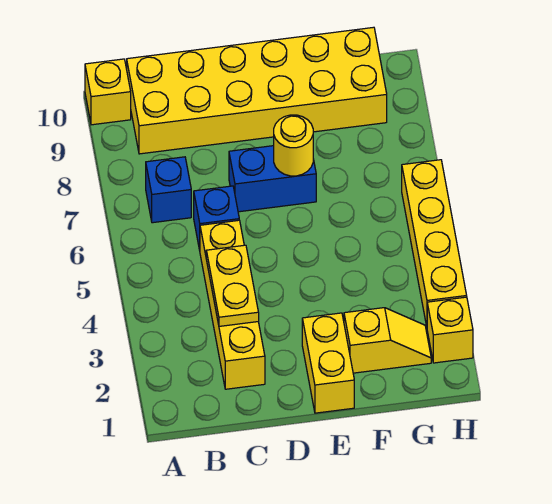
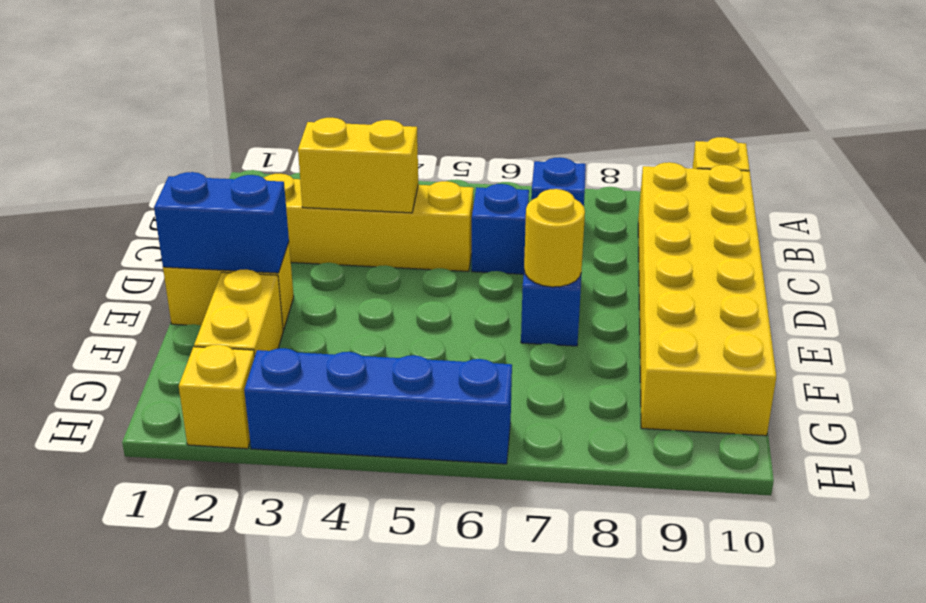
yellow 1x2 plate [206,245,259,326] -> yellow 1x2 brick [298,118,418,213]
none -> blue 1x2 brick [154,172,289,273]
yellow 1x2 slope [344,308,431,373] -> yellow 1x2 brick [194,269,283,356]
yellow 1x4 brick [402,160,467,326] -> blue 1x4 brick [244,348,512,464]

